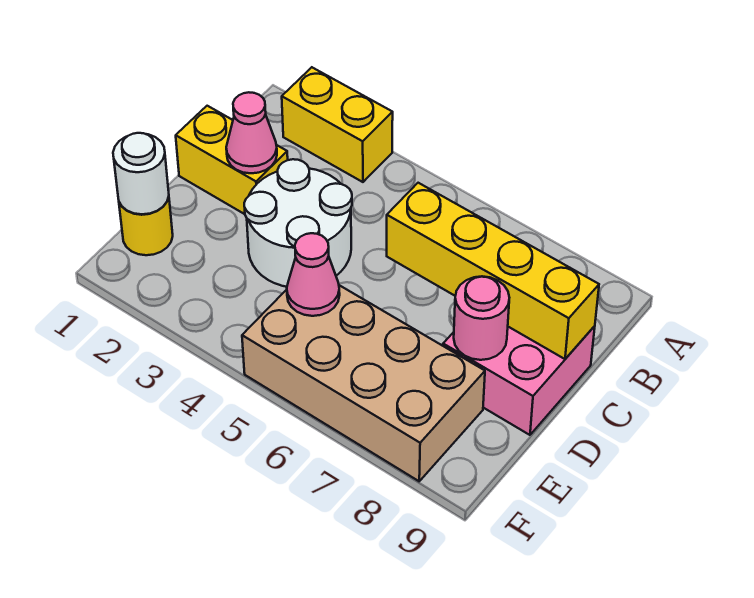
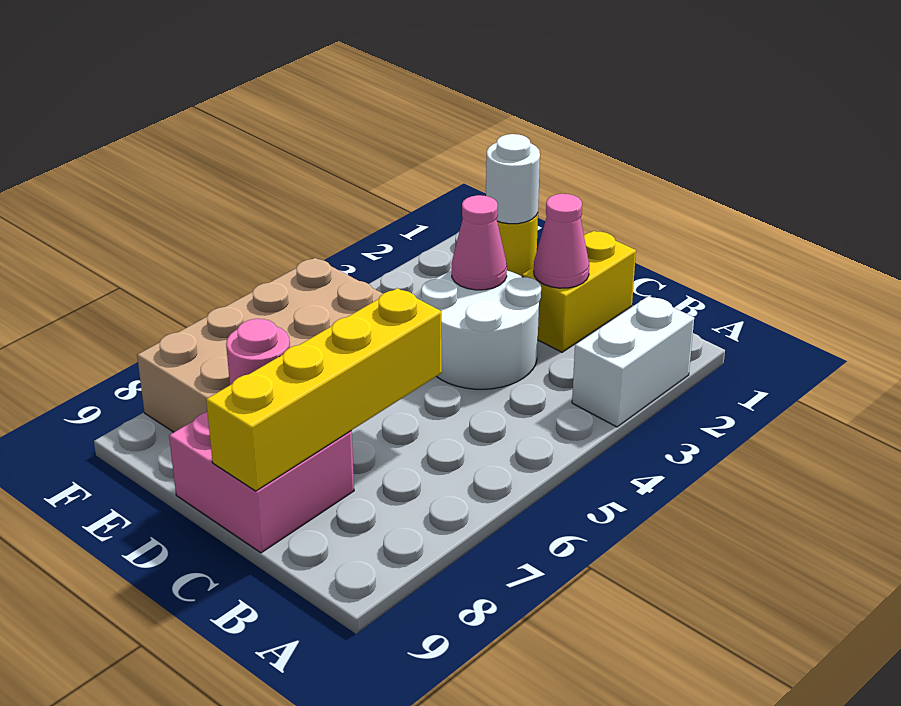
yellow 1x2 brick [282,67,393,182] -> white 1x2 brick [572,296,694,427]
pink 1x1 cone [287,233,340,316] -> pink 1x1 cone moved to [452,195,507,290]

